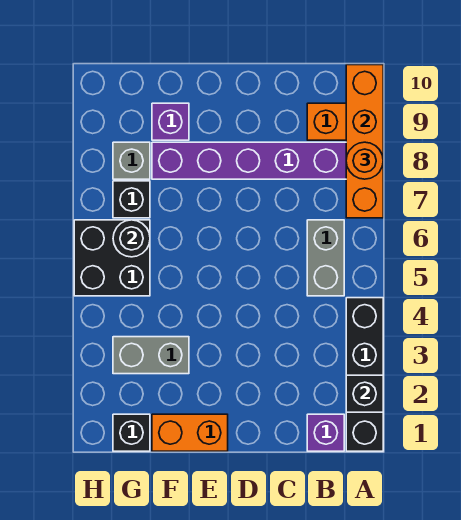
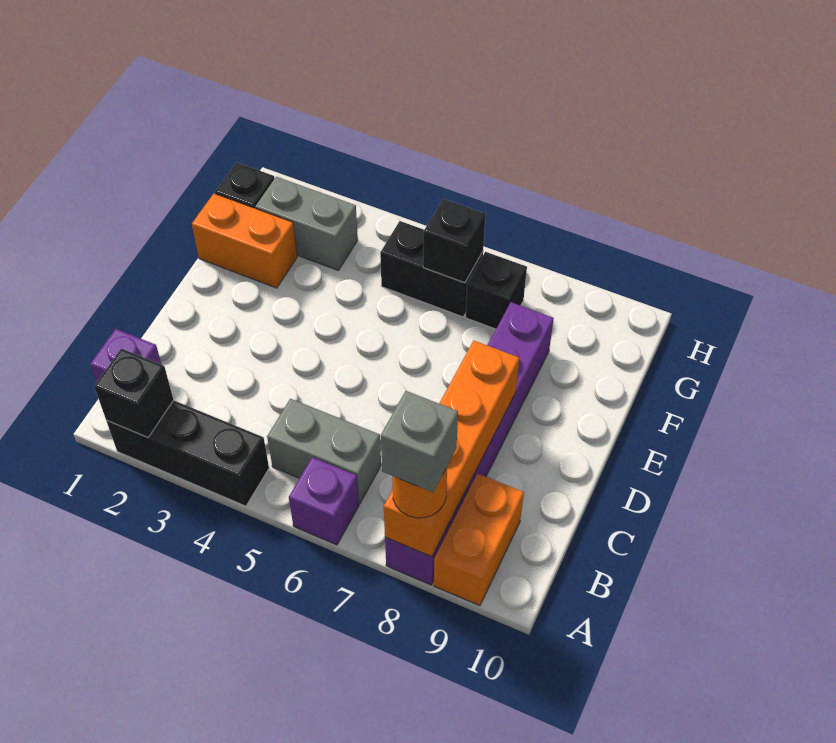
black 1x4 brick [346,298,383,451] -> black 1x3 brick [106,400,269,506]
orange 1x4 brick [346,65,383,218] -> orange 1x4 brick turned to [384,341,520,557]
orange 1x2 brick [152,414,228,451] -> orange 1x2 brick turned to [192,194,297,288]
grey 1x2 brick [113,337,189,374] -> grey 1x2 brick turned to [255,177,358,271]
purple 1x1 brick [152,103,189,140] -> purple 1x1 brick moved to [289,457,359,545]
black 2x2 brick [74,220,150,296] -> black 1x2 brick [380,221,483,317]
black 1x1 round brick [113,220,150,257] -> black 1x1 brick [423,199,485,283]
grey 1x1 brick [113,142,150,179] -> grey 1x1 brick moved to [381,391,458,492]

